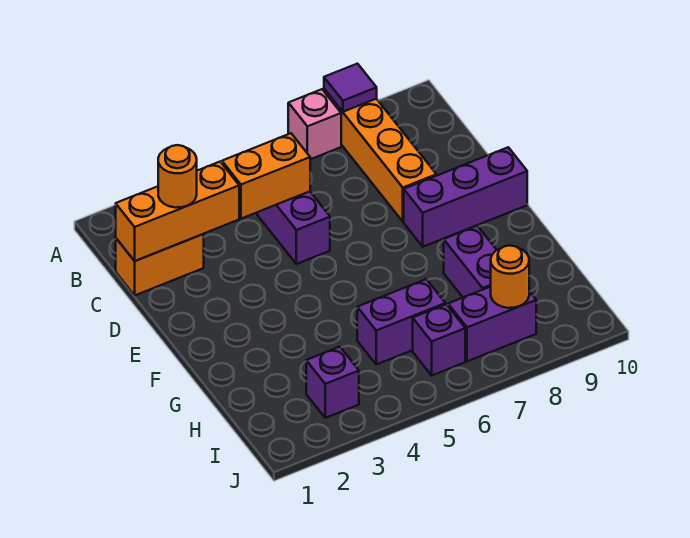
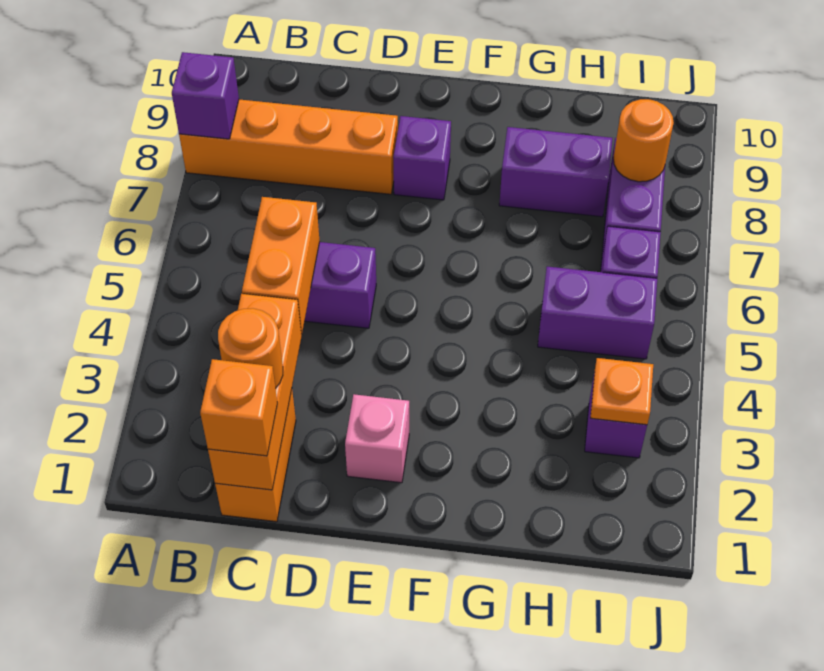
pink 1x1 brick [288,89,341,159] -> pink 1x1 brick moved to [345,394,409,483]
purple 1x1 tile [324,64,377,112] -> purple 1x1 brick [172,52,239,139]
none -> orange 1x1 brick [200,359,277,456]
purple 1x3 brick [404,147,527,247] -> purple 1x1 brick [393,116,451,200]
purple 1x2 brick [357,279,445,364] -> purple 1x2 brick turned to [538,267,657,359]
none -> orange 1x1 plate [591,358,653,425]

